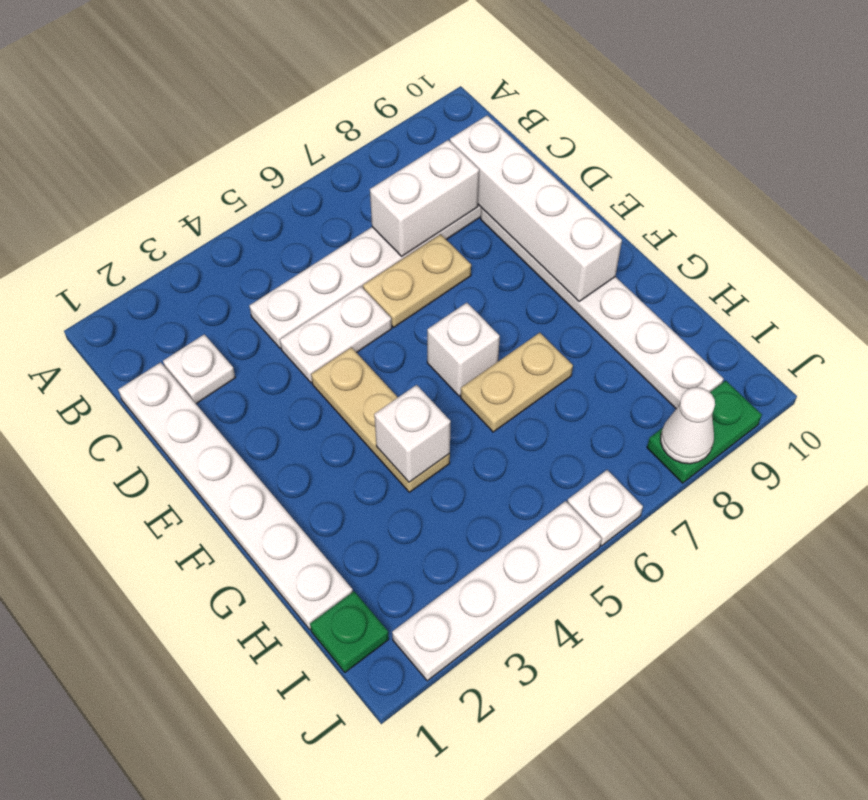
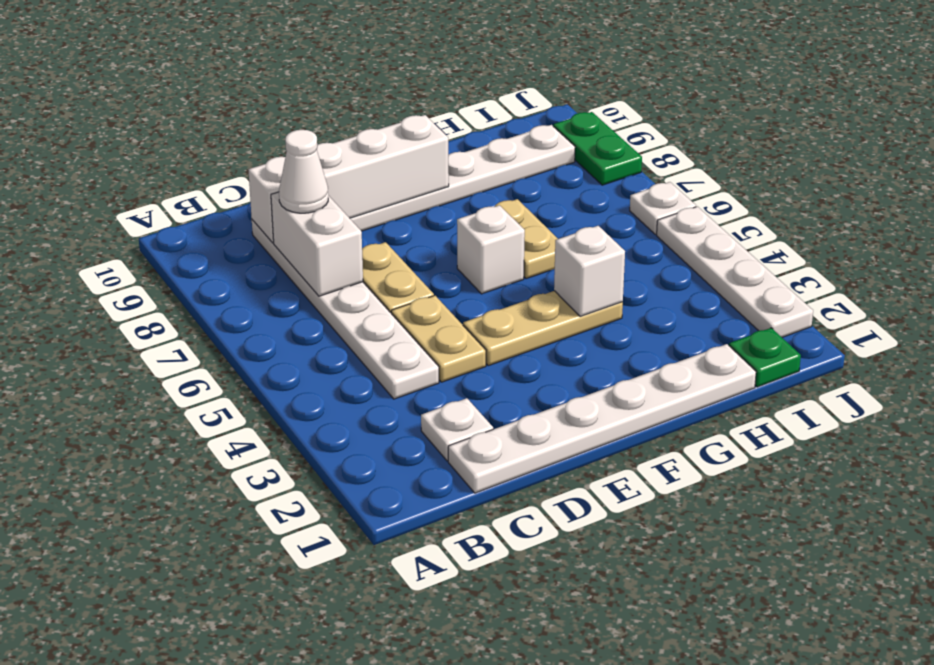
white 1x2 plate [280,286,392,383] -> tan 1x2 plate [391,295,486,382]
white 1x1 cone [661,387,715,464] -> white 1x1 cone moved to [279,130,328,213]

